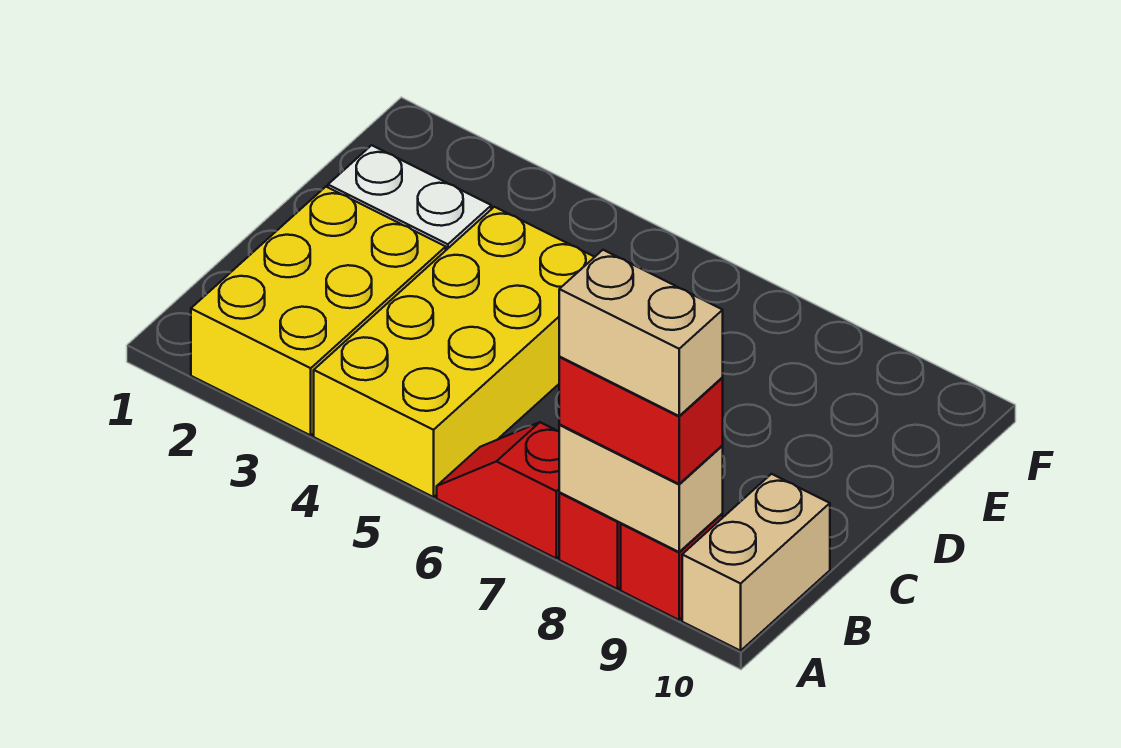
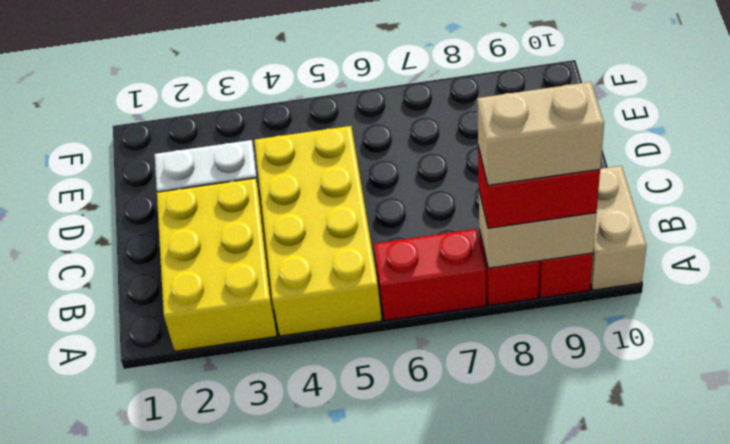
red 1x2 slope [437,422,560,558] -> red 1x2 brick [374,229,486,321]

